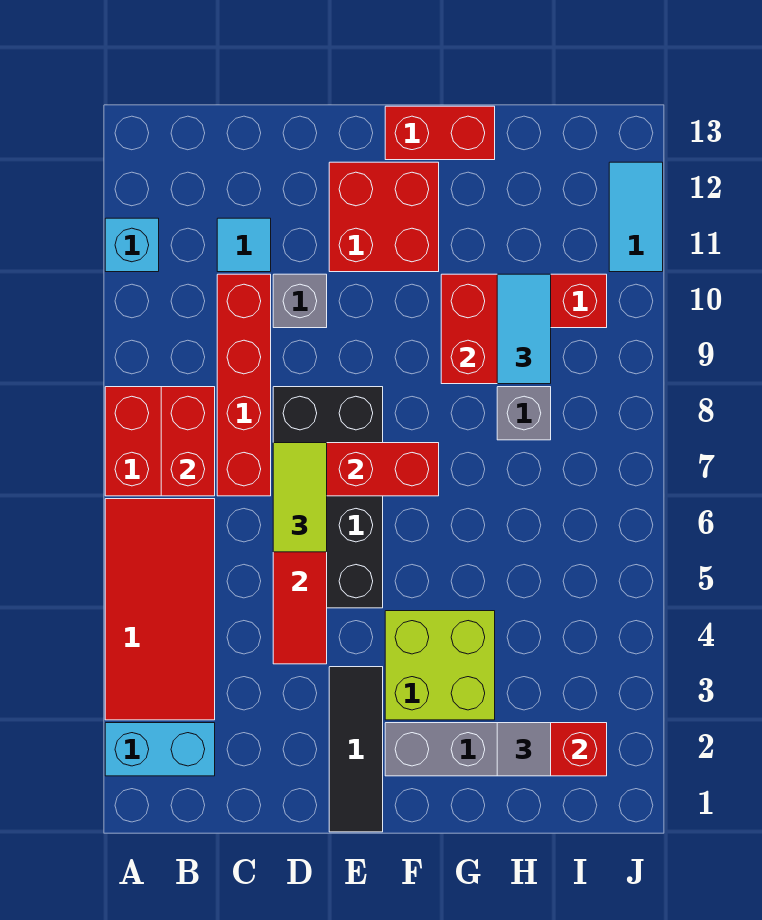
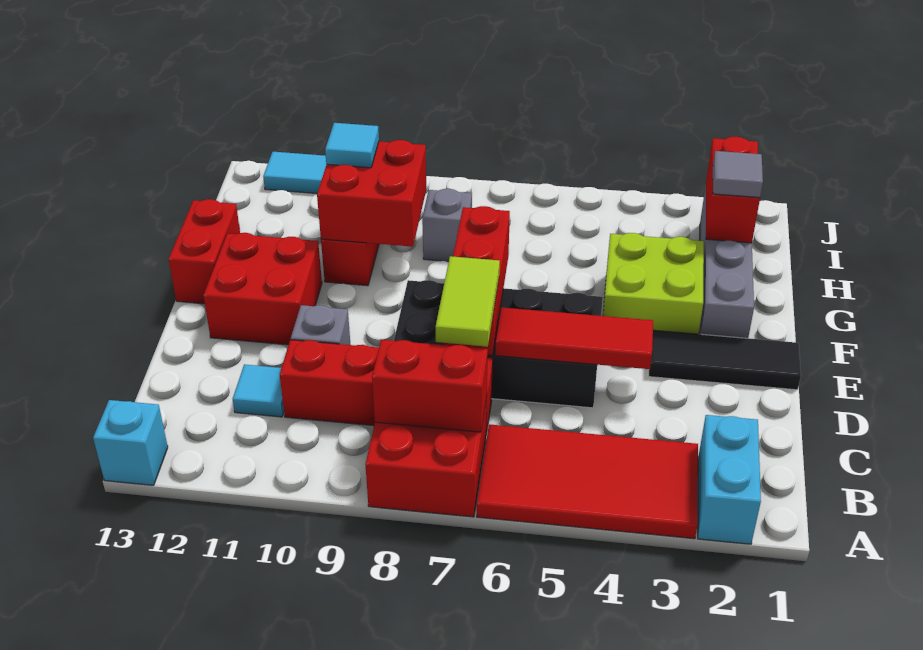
cyan 1x1 brick [105,218,159,272] -> cyan 1x1 brick moved to [93,400,168,485]
lime 1x2 tile [273,443,327,552] -> lime 1x2 tile turned to [436,256,500,347]
cyan 1x2 tile [497,274,551,384] -> cyan 1x1 tile [325,123,379,168]

